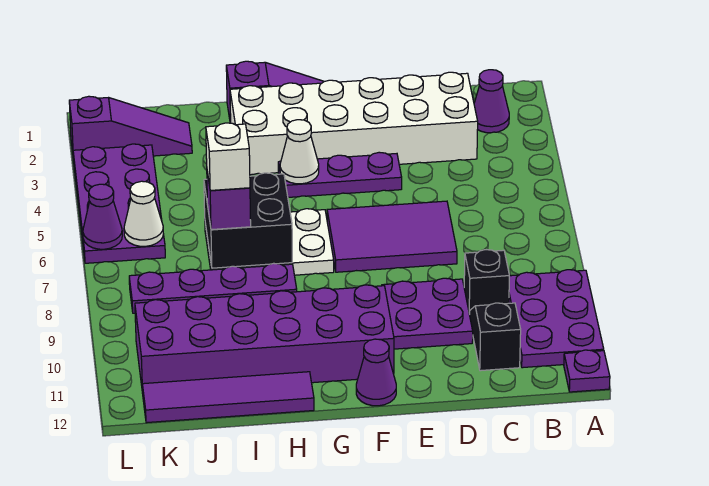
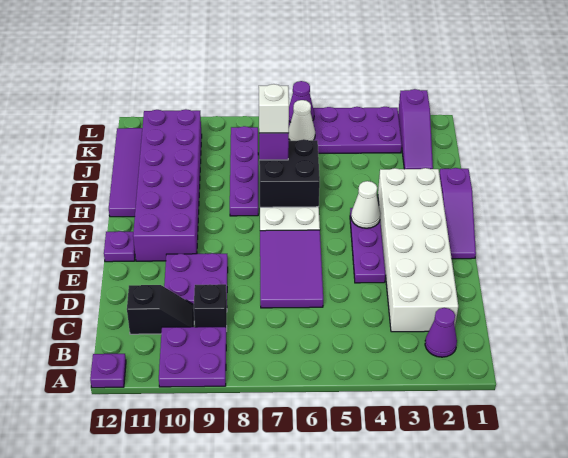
purple 2x3 plate [509,270,604,368] -> purple 2x2 plate [159,327,226,387]
purple 1x1 cone [356,339,396,406] -> purple 1x1 plate [104,231,135,262]

